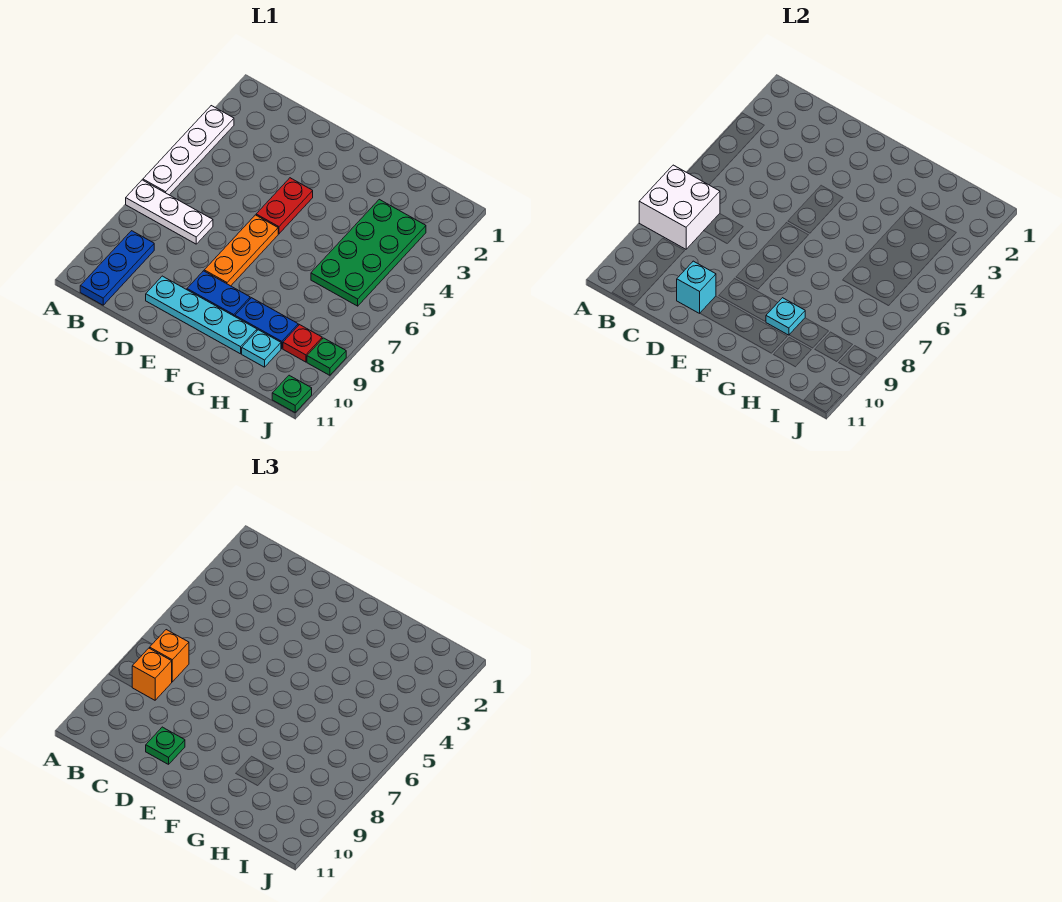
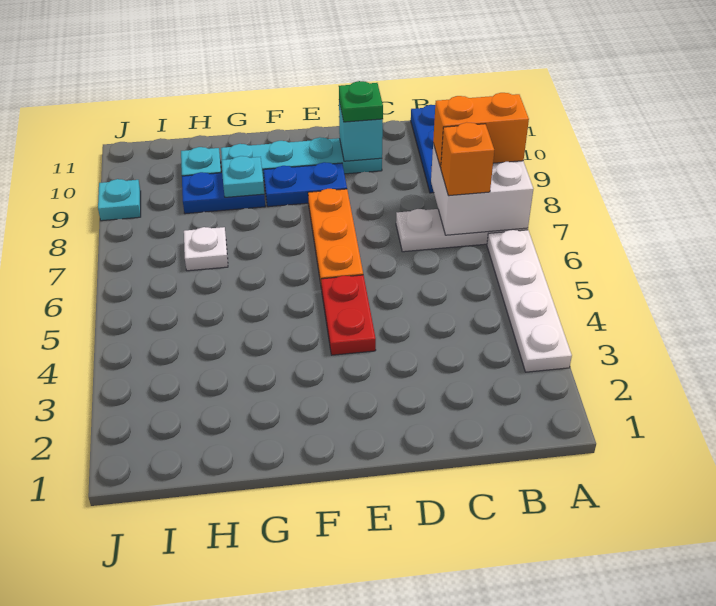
orange 1x1 brick [132,648,172,700] -> orange 1x2 brick [433,93,529,168]
green 2x4 plate [311,199,426,306] -> none
none -> white 1x1 plate [184,227,228,271]
red 1x1 plate [283,325,322,362] -> none
green 1x1 plate [307,338,346,375] -> cyan 1x1 plate [98,179,141,221]
green 1x1 plate [272,375,312,412] -> none

